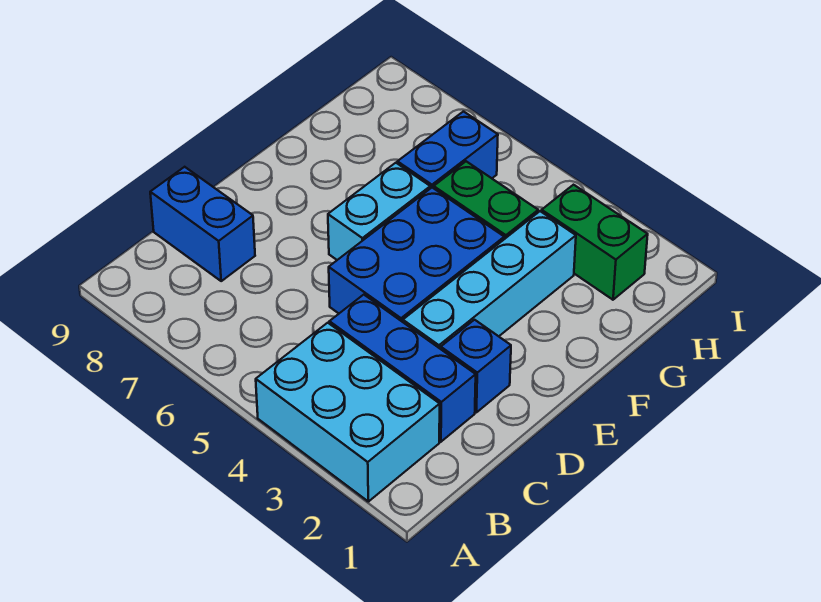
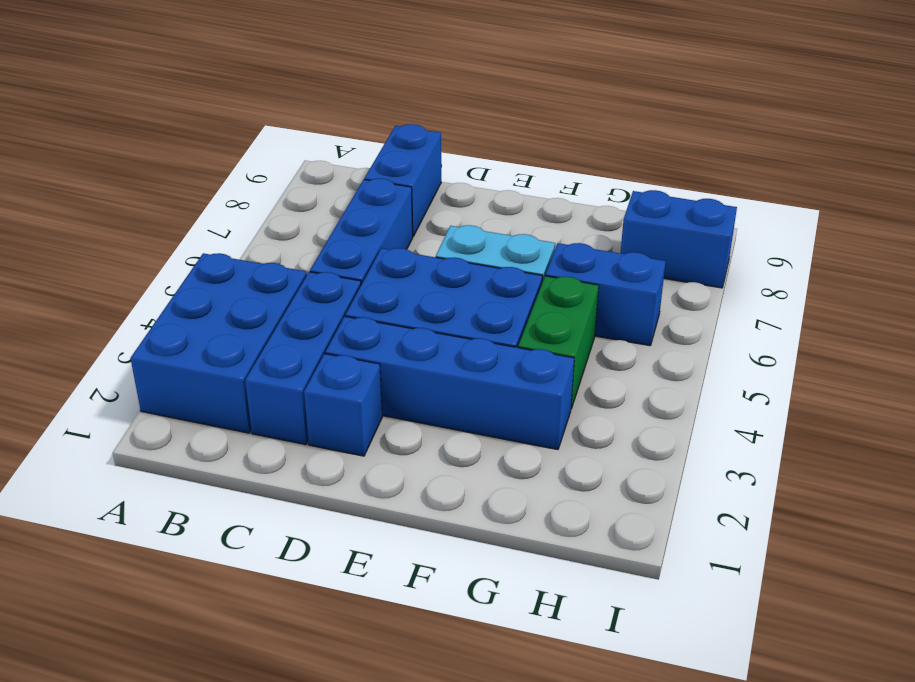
cyan 2x3 brick [256,323,440,502] -> blue 2x3 brick [131,253,307,433]
none -> blue 1x3 brick [310,179,413,285]
cyan 1x4 brick [403,211,576,349] -> blue 1x4 brick [325,316,574,450]
green 1x2 brick [542,185,648,300] -> none
none -> blue 1x2 brick [621,190,737,288]

